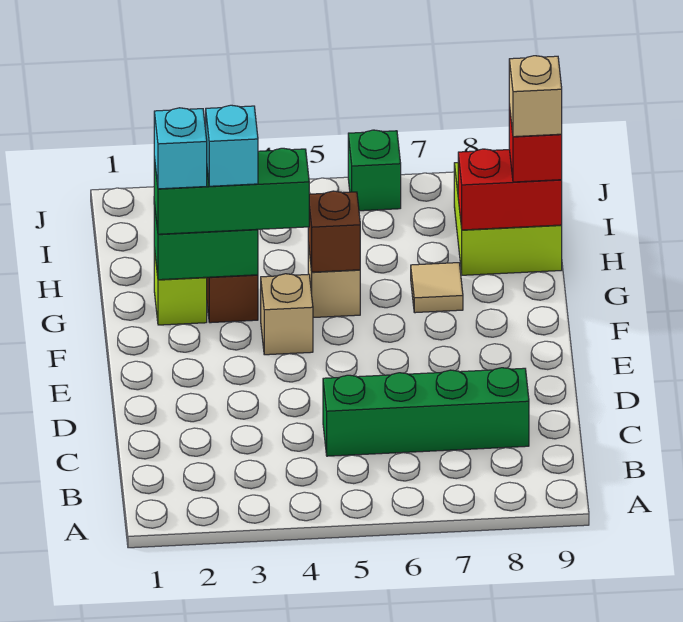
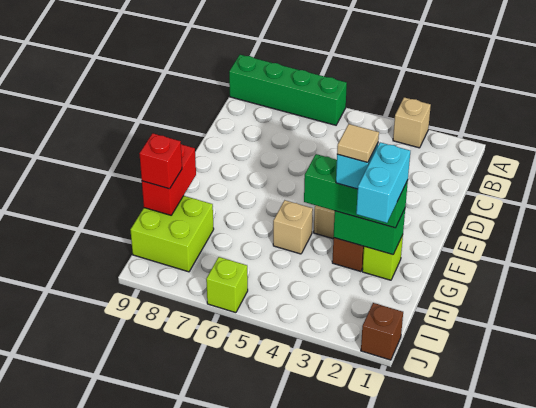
green 1x4 brick [323,368,529,456] -> green 1x4 brick moved to [229,55,347,125]
cyan 1x1 brick [154,108,207,189] -> cyan 1x2 brick [356,142,410,223]
brown 1x1 brick [308,191,360,272] -> brown 1x1 brick moved to [361,303,403,360]
tan 1x1 tile [411,263,463,313] -> tan 1x1 tile moved to [337,124,379,162]
red 1x2 brick [458,149,562,230] -> red 1x2 brick turned to [142,145,196,215]
tan 1x1 brick [509,56,562,137] -> tan 1x1 brick moved to [393,97,431,148]
green 1x1 brick [348,130,401,211] -> lime 1x1 brick [206,257,248,313]

